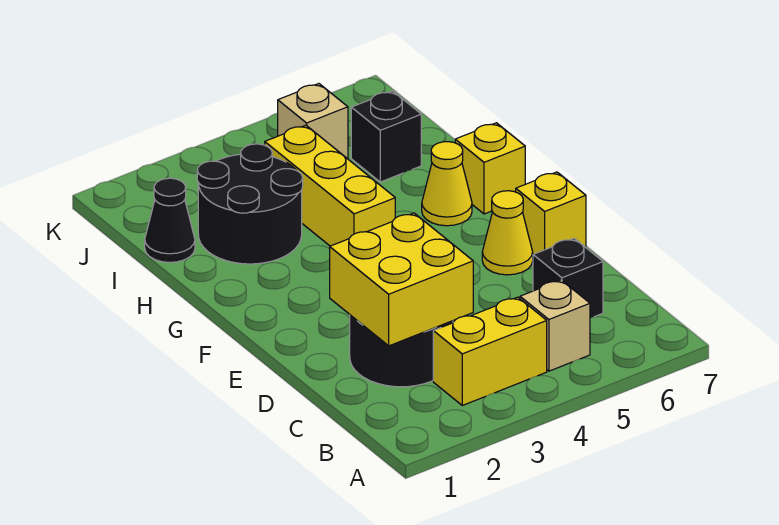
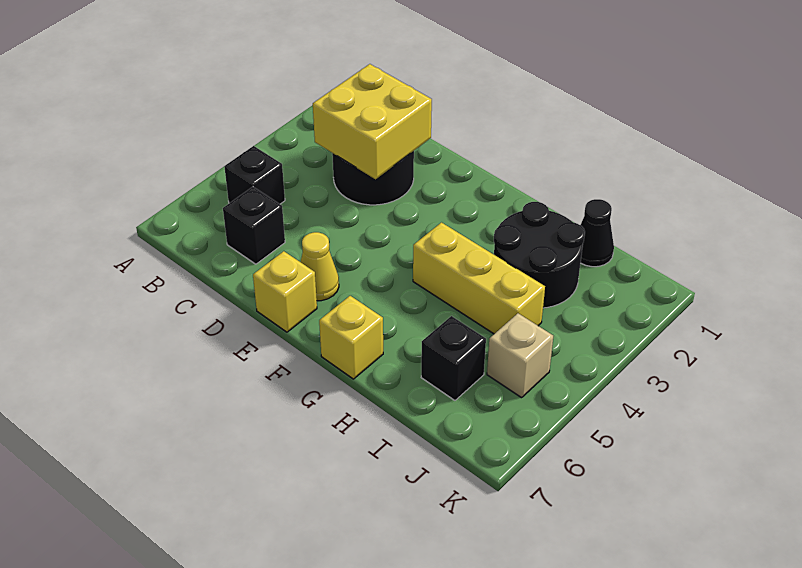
yellow 1x2 brick [433,297,547,405] -> none
tan 1x1 brick [520,280,590,371] -> black 1x1 brick [224,146,285,204]
yellow 1x1 cone [422,142,472,226] -> none

